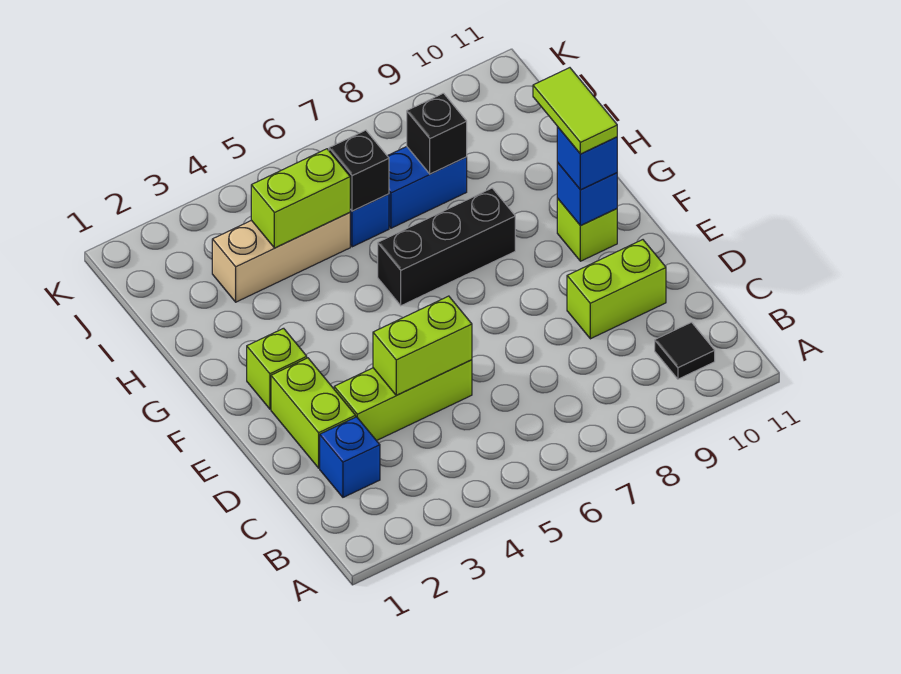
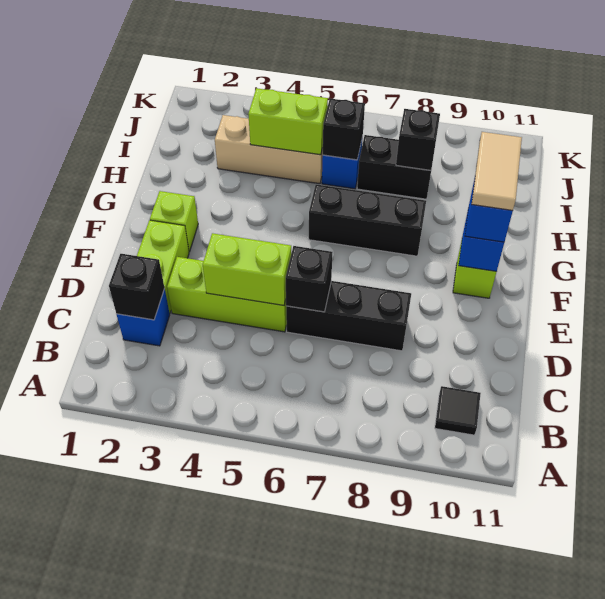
none -> black 1x1 brick [109,254,165,320]
none -> black 1x3 brick [286,281,411,351]
none -> black 1x1 brick [286,246,332,312]
lime 1x2 brick [567,240,666,339] -> none
lime 1x2 tile [533,68,617,154] -> tan 1x2 tile [472,132,522,211]
blue 1x2 brick [388,147,467,228] -> black 1x2 brick [357,135,431,199]

